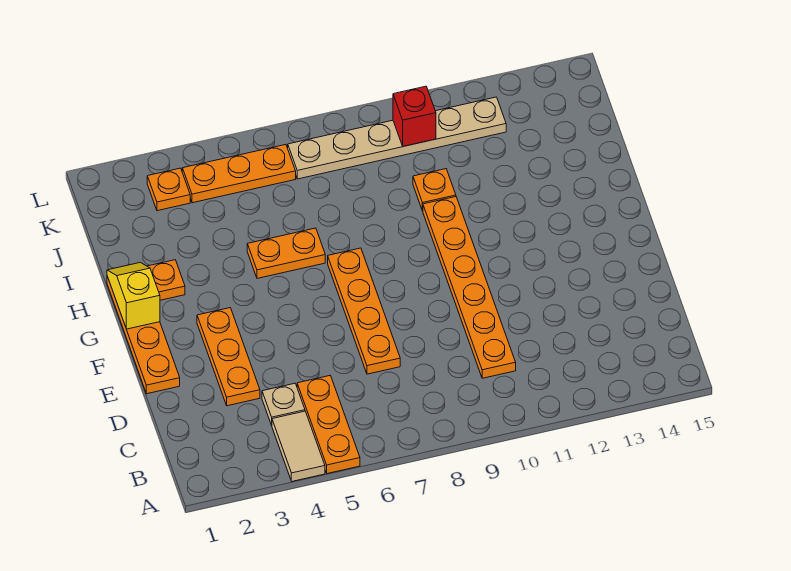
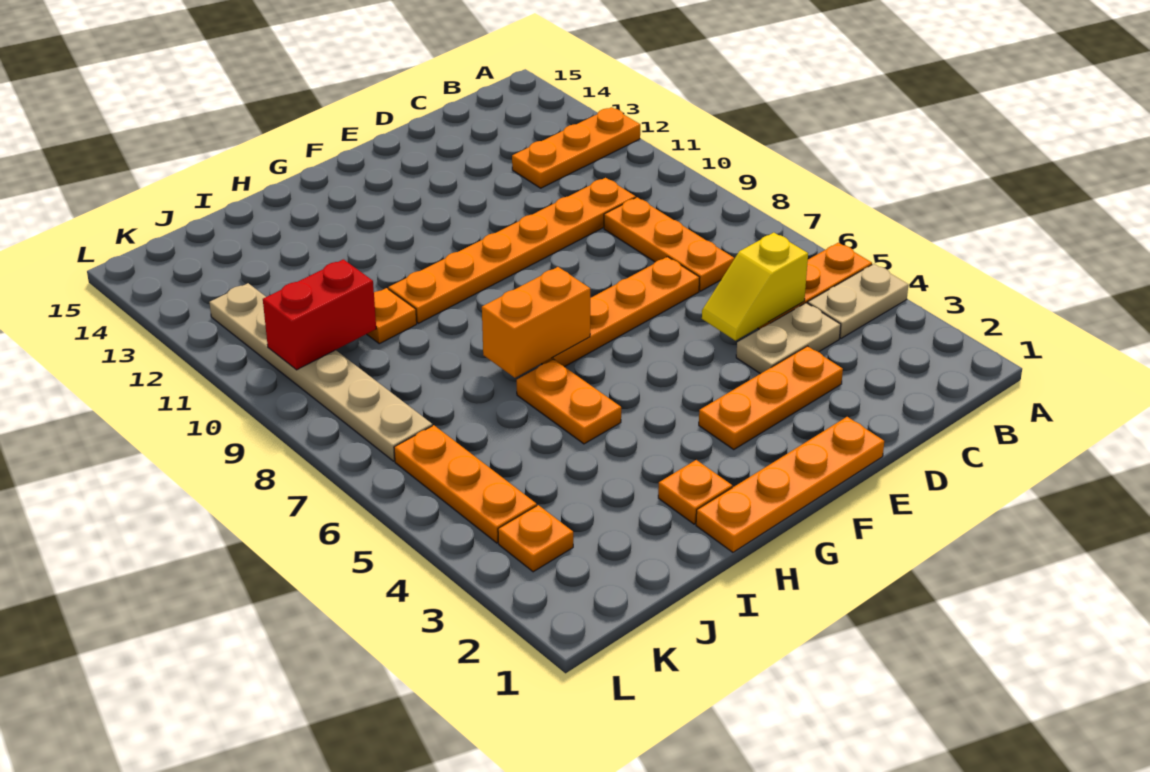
tan 1x2 tile [272,411,325,481] -> tan 1x2 plate [808,264,908,338]
none -> orange 1x3 plate [512,107,640,188]
tan 1x1 plate [262,383,305,425] -> tan 1x2 plate [736,303,841,374]
none -> orange 1x3 plate [604,197,734,291]
yellow 1x2 slope [107,262,160,329] -> yellow 1x2 slope moved to [702,233,808,341]
none -> orange 1x2 brick [482,267,590,378]
red 1x1 brick [393,86,436,146] -> red 1x2 brick [263,259,376,370]

